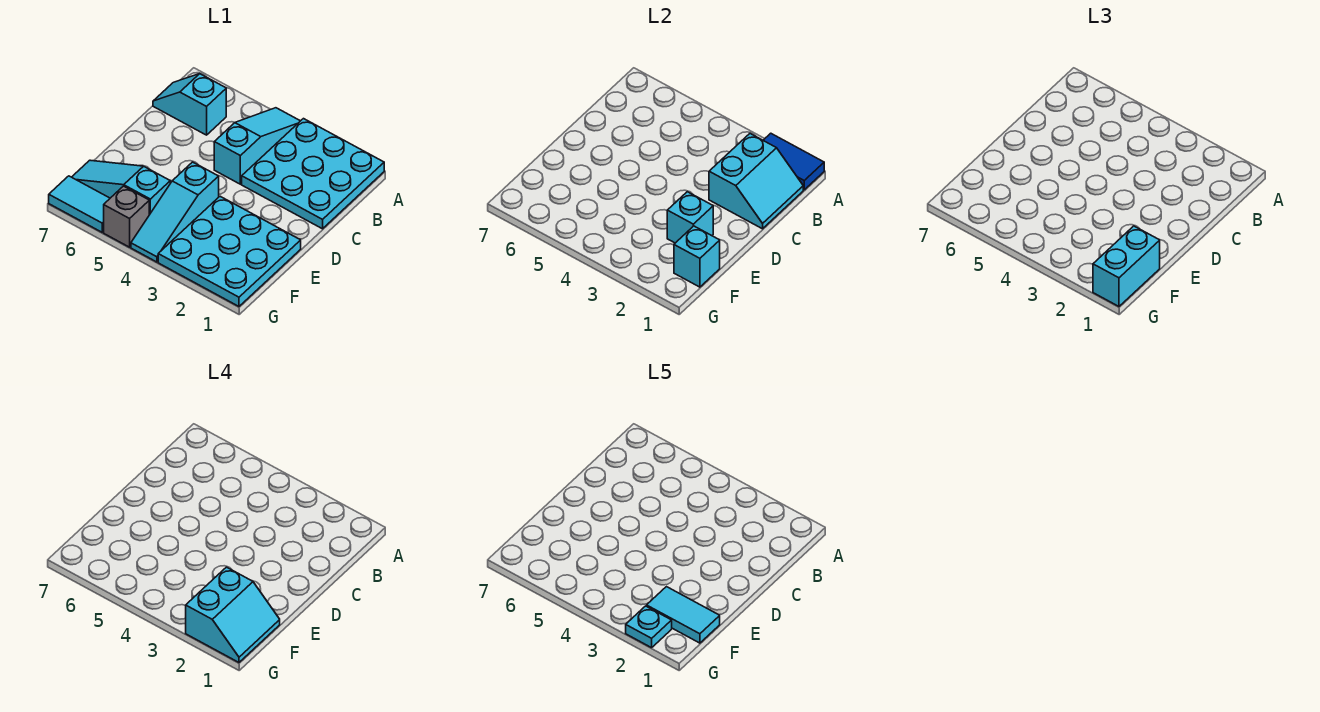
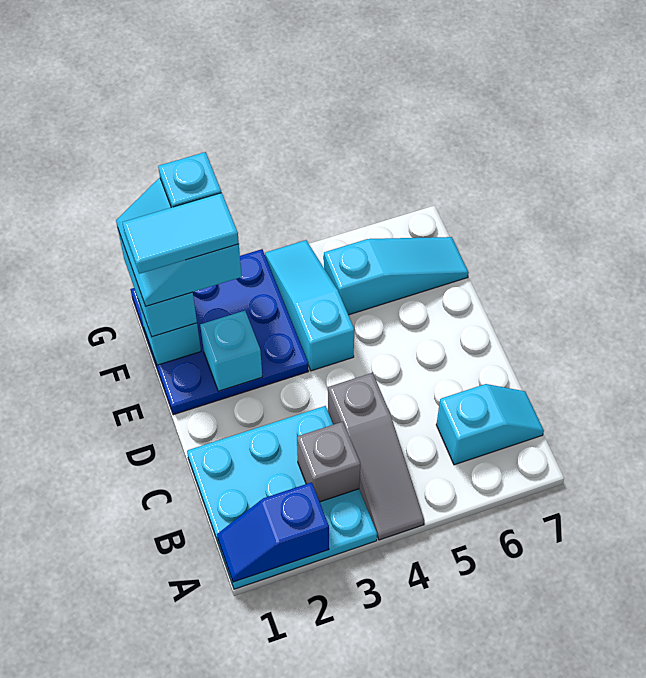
blue 1x2 tile [763,133,824,190] -> blue 1x2 slope [217,482,329,582]
cyan 1x3 slope [214,108,300,184] -> grey 1x3 slope [328,373,424,540]
cyan 2x2 slope [709,134,803,229] -> none
cyan 3x3 plate [158,196,301,306] -> blue 3x3 plate [130,249,309,415]
grey 1x1 brick [104,186,149,247] -> grey 1x1 brick moved to [297,422,360,502]
cyan 1x2 tile [49,176,110,232] -> none

